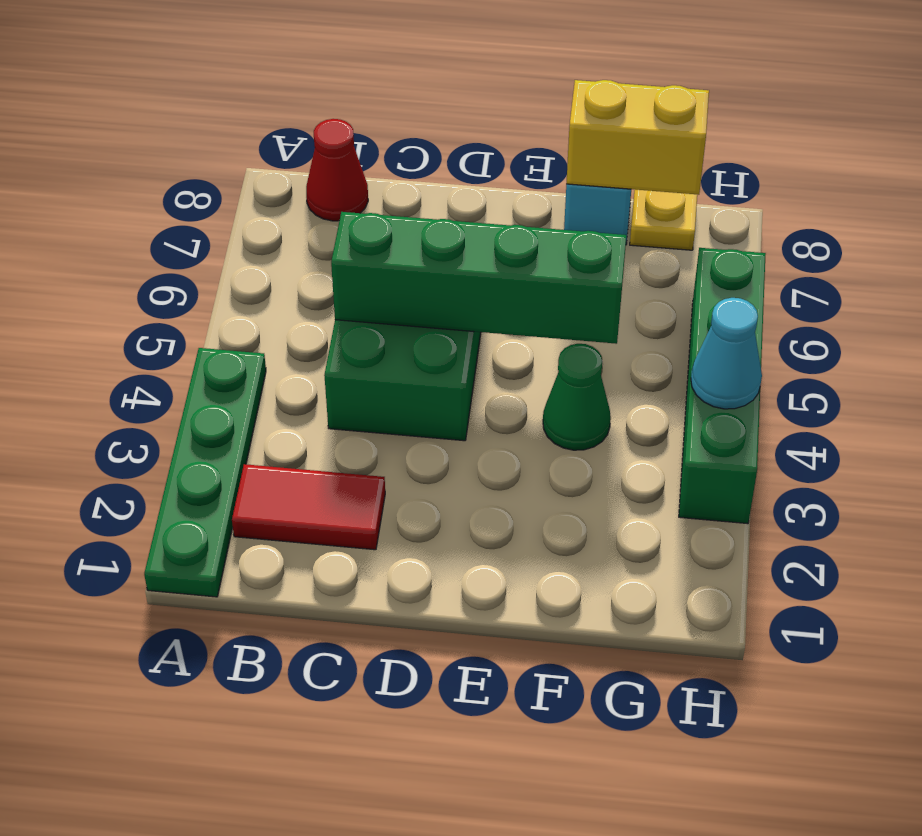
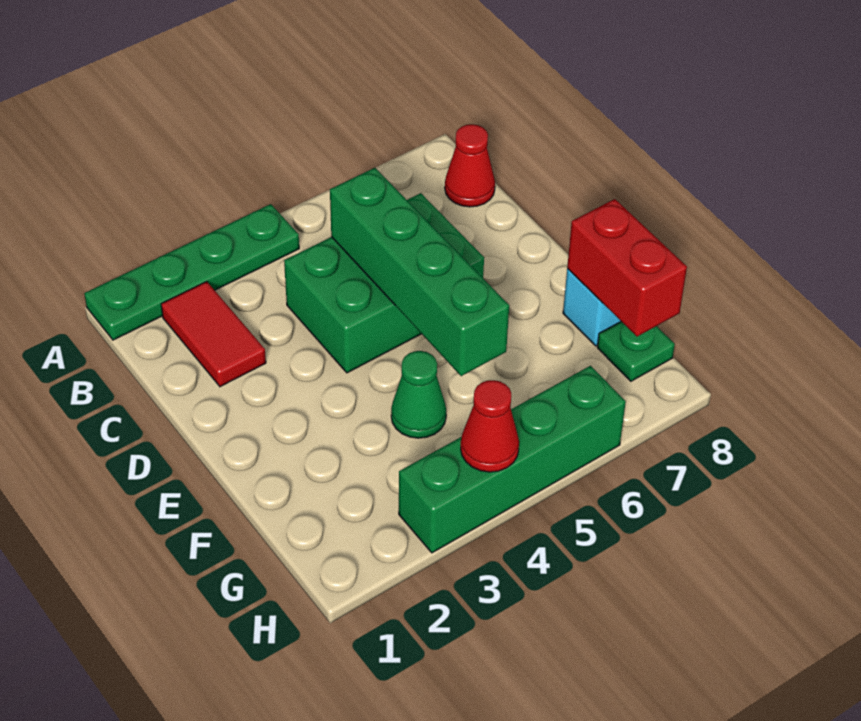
yellow 1x2 brick [566,80,709,195] -> red 1x2 brick [567,199,687,337]
yellow 1x1 plate [630,190,697,250] -> green 1x1 plate [597,322,675,381]
cyan 1x1 cone [691,298,762,409] -> red 1x1 cone [461,380,519,472]

